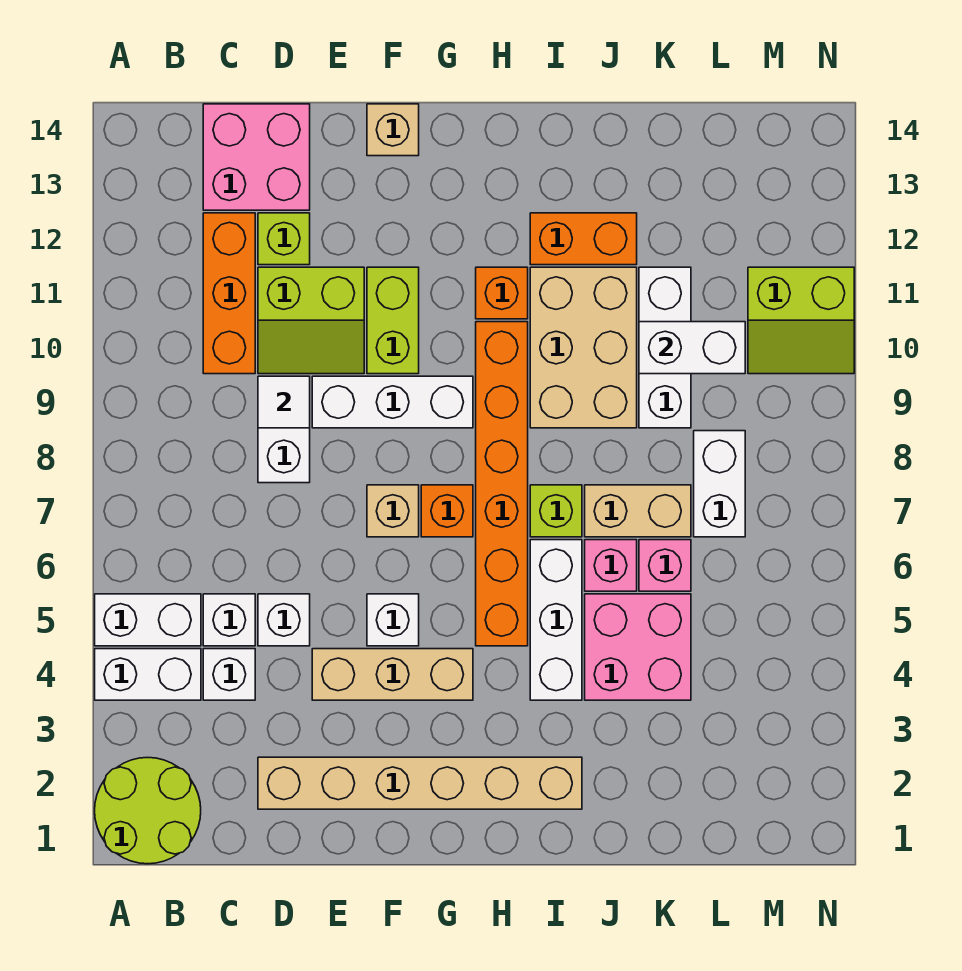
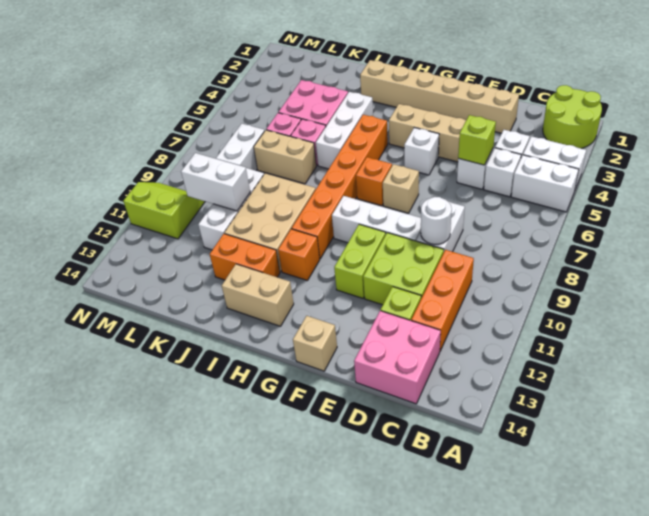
white 1x1 tile [258,376,310,428] -> white 1x1 round brick [421,197,452,244]
lime 2x2 slope [258,267,364,374] -> lime 2x2 brick [363,233,444,305]
none -> tan 1x2 brick [222,264,294,326]
lime 1x1 brick [530,485,582,537] -> lime 1x1 brick moved to [458,115,496,165]

